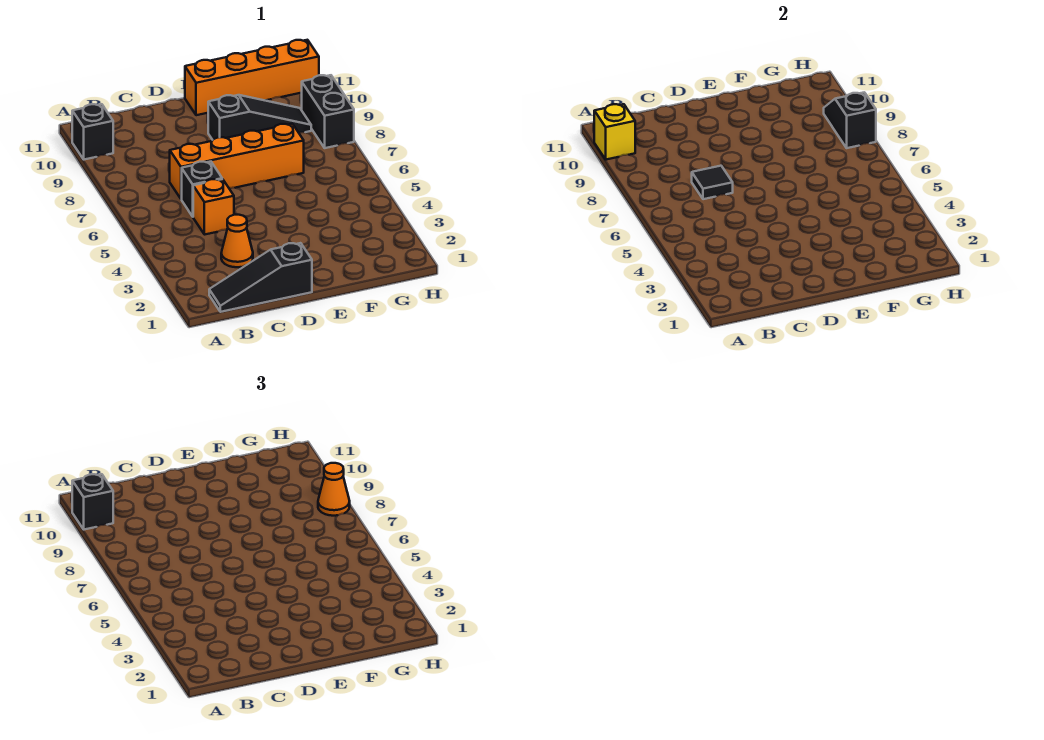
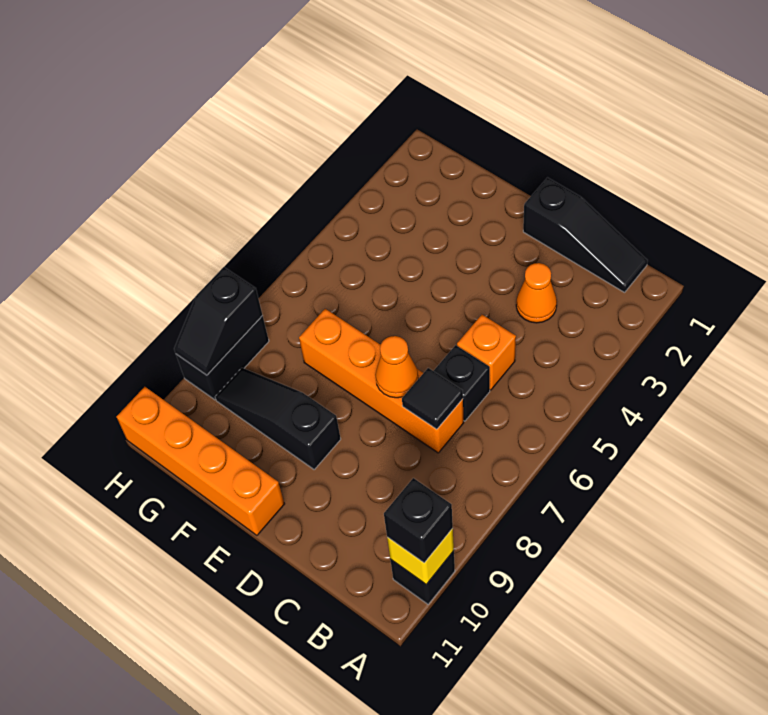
orange 1x1 cone [318,463,350,516] -> orange 1x1 cone moved to [375,336,418,398]

